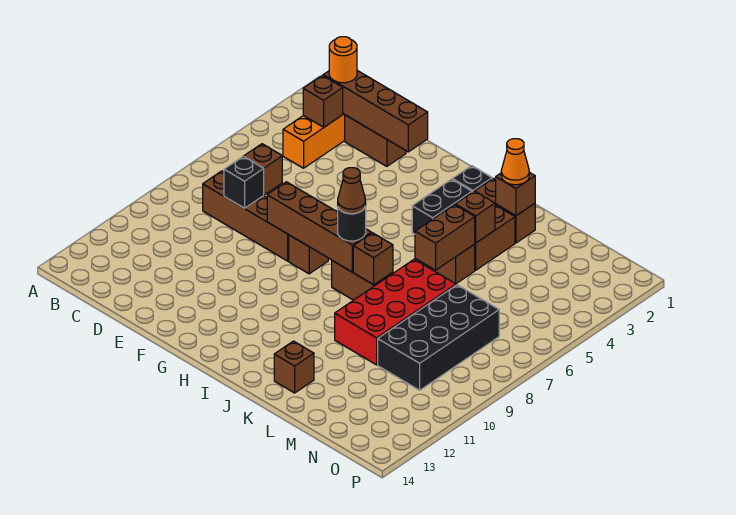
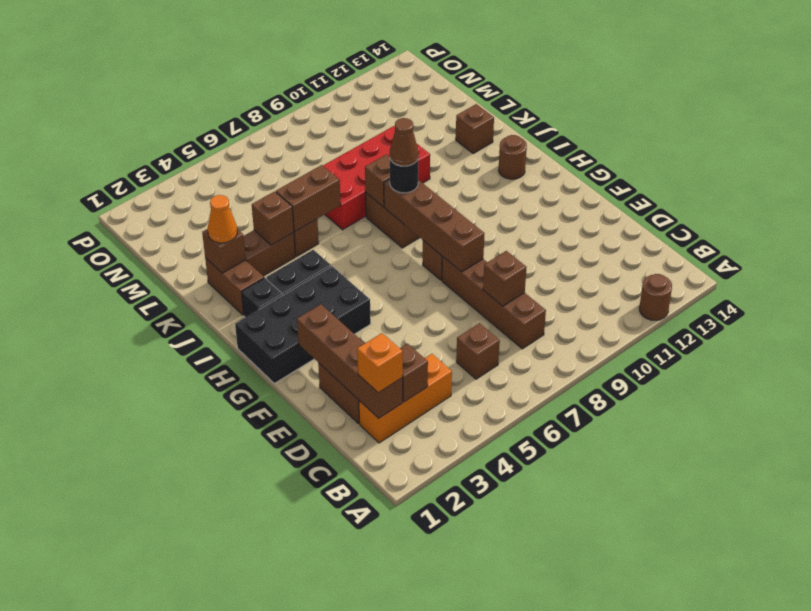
none -> brown 1x1 round brick [639,274,672,320]
orange 1x1 round brick [329,37,357,83] -> orange 1x1 brick [357,333,403,393]
black 1x1 brick [224,156,264,208] -> brown 1x1 brick [483,251,527,306]
none -> brown 1x1 round brick [498,135,527,179]
black 2x4 brick [378,285,499,390] -> black 2x4 brick moved to [235,266,371,383]

